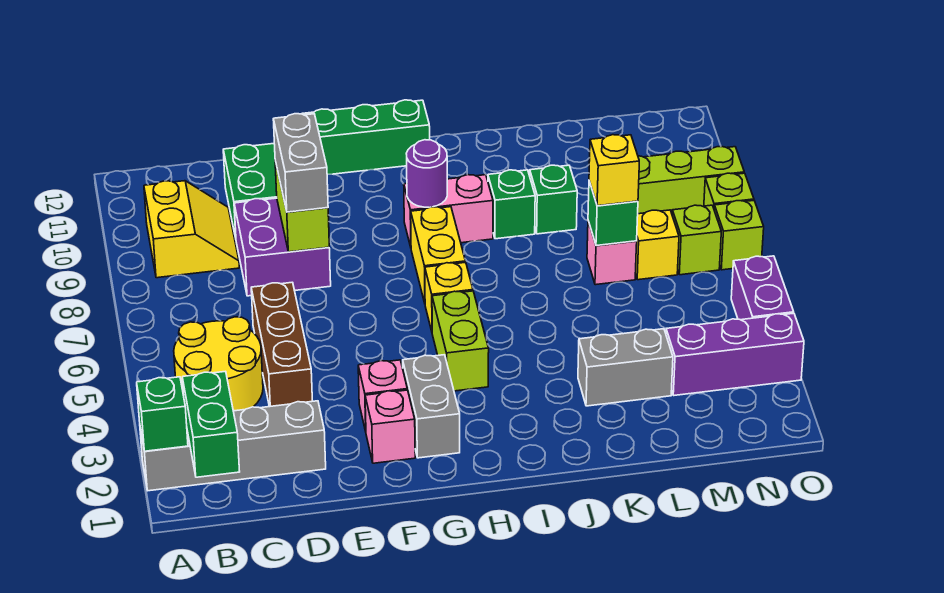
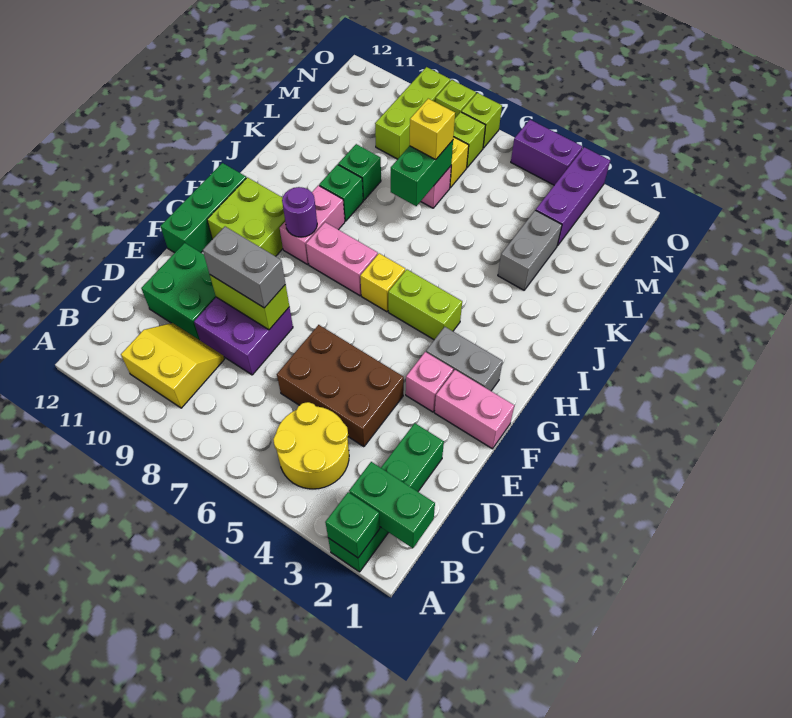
grey 1x4 brick [140,401,326,491] -> green 1x4 brick [328,423,444,572]
brown 1x3 brick [251,282,312,407] -> brown 2x3 brick [277,325,404,447]
pink 1x1 brick [365,390,415,463] -> pink 1x2 brick [435,370,514,449]
none -> lime 2x2 brick [207,177,285,256]
yellow 1x2 brick [411,207,465,303] -> pink 1x2 brick [306,222,378,296]
green 1x1 brick [588,181,638,246] -> green 1x2 brick [391,140,453,206]

